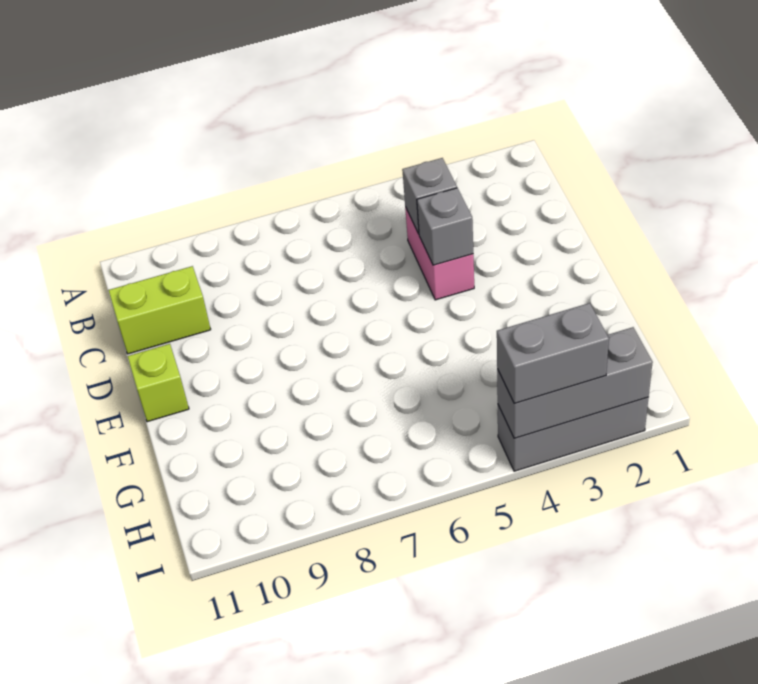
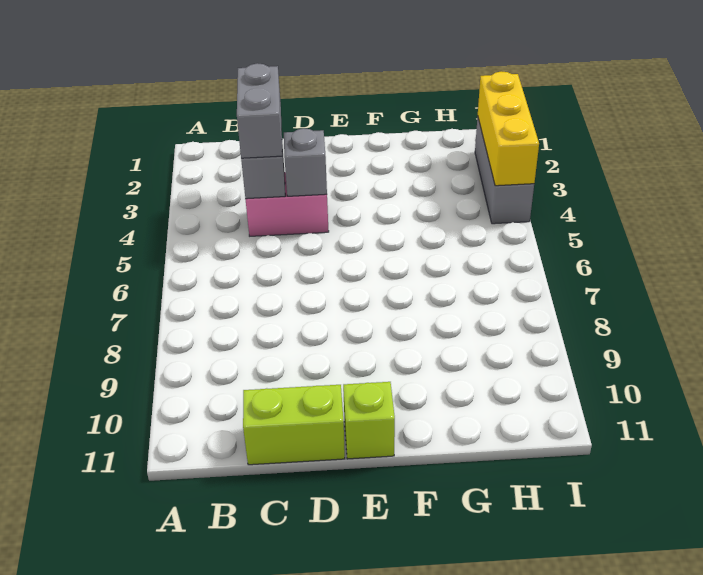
lime 1x2 brick [108,266,211,354] -> lime 1x2 brick turned to [243,385,345,465]
grey 1x3 brick [497,327,653,438] -> yellow 1x3 brick [478,71,539,186]
grey 1x2 brick [497,303,609,404] -> grey 1x2 brick moved to [237,63,282,159]

